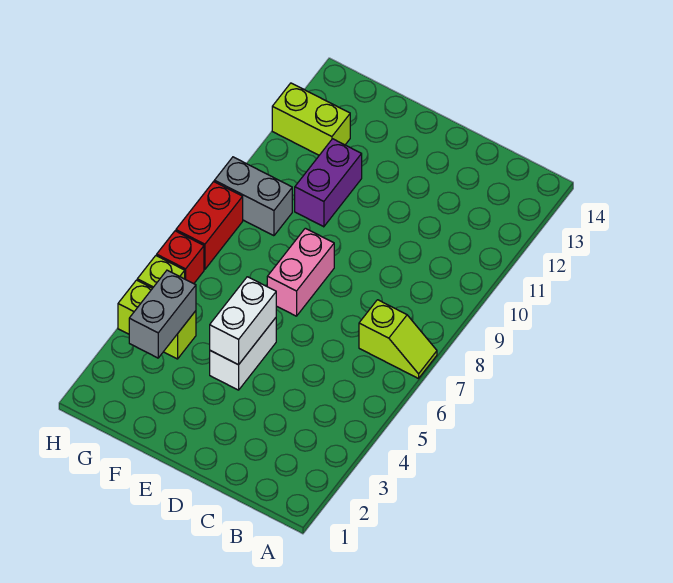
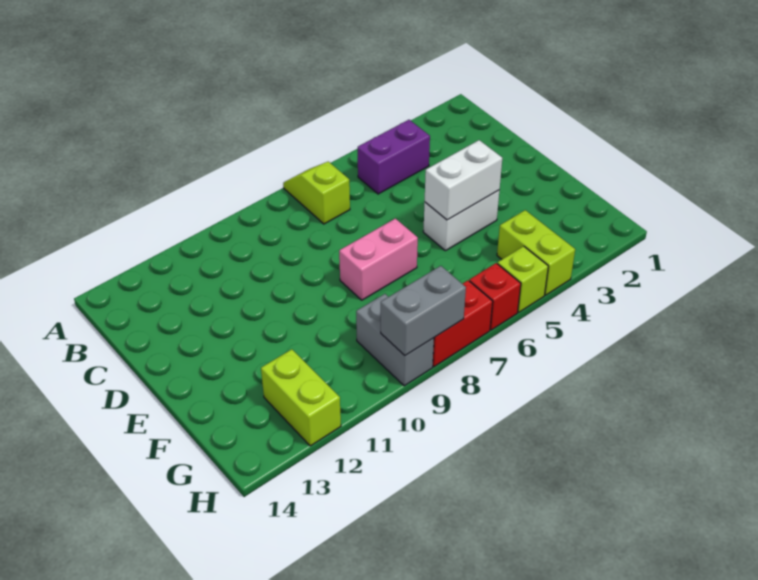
purple 1x2 brick [295,139,362,227] -> purple 1x2 brick moved to [358,120,430,194]
grey 1x2 brick [129,270,196,358] -> grey 1x2 brick moved to [381,266,466,356]

